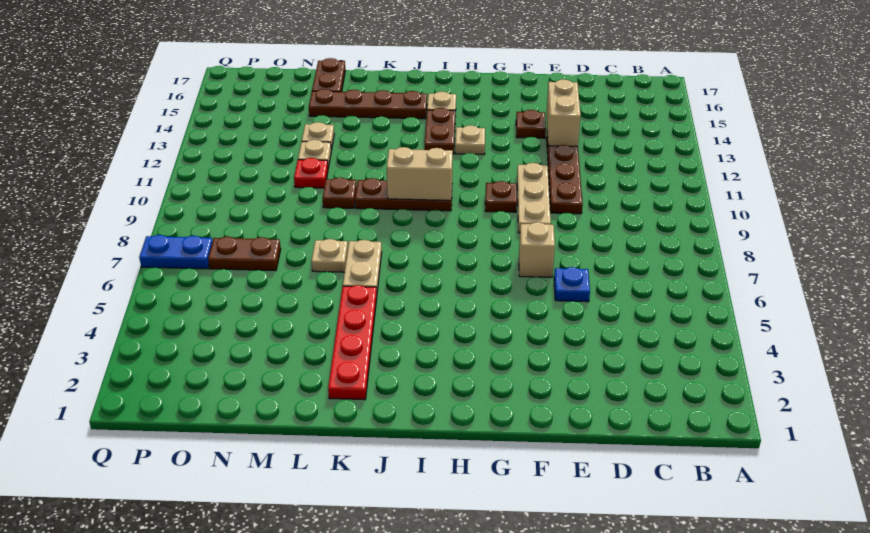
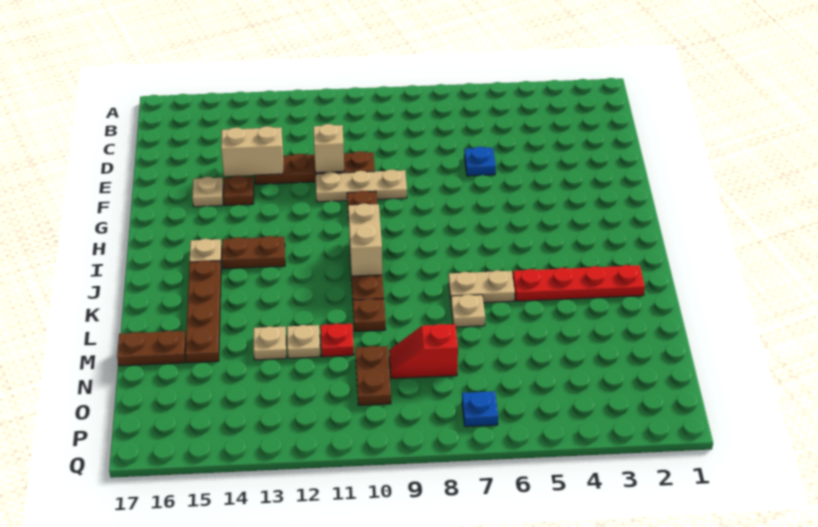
tan 1x1 brick [519,222,555,277] -> tan 1x1 brick moved to [314,124,344,173]
tan 1x1 plate [455,125,485,154] -> tan 1x1 plate moved to [192,177,223,207]
brown 1x2 plate [208,236,281,271] -> brown 1x2 plate moved to [355,346,391,405]
none -> red 1x2 slope [389,324,458,379]
blue 1x2 plate [139,235,213,269] -> blue 1x1 plate [462,391,498,427]

